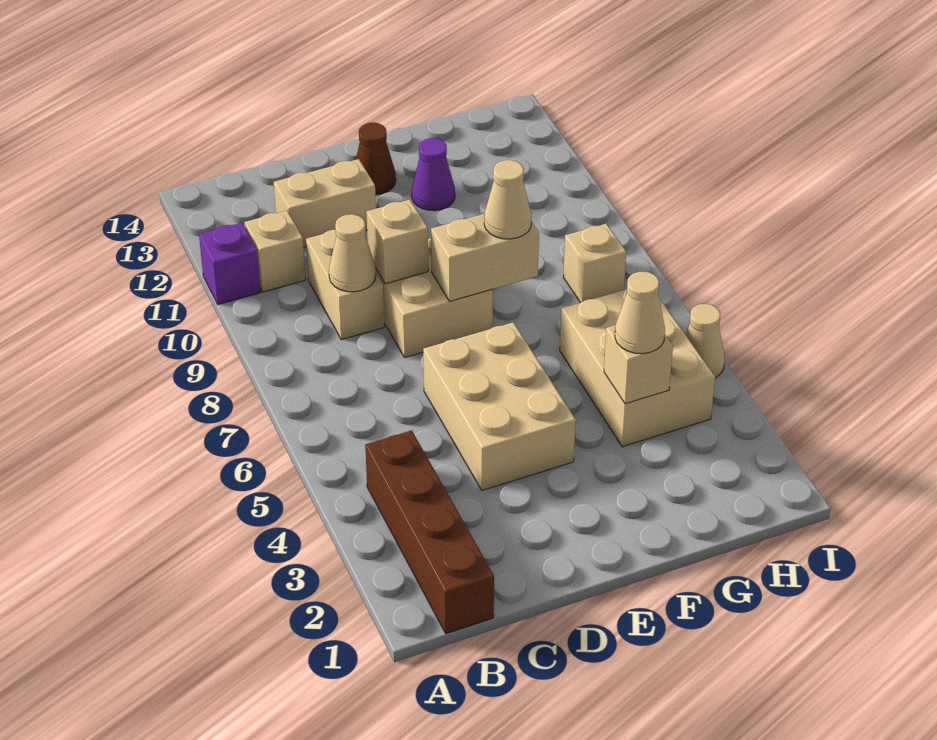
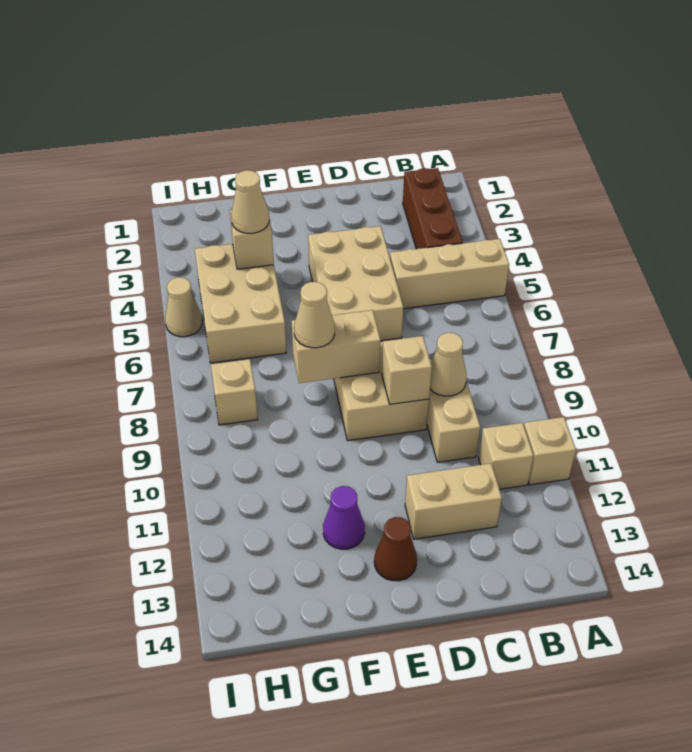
none -> tan 1x3 brick [390,239,509,309]
purple 1x1 brick [199,223,261,305] -> tan 1x1 brick [524,417,576,485]
brown 1x4 brick [365,430,494,634] -> brown 1x3 brick [403,168,463,249]

